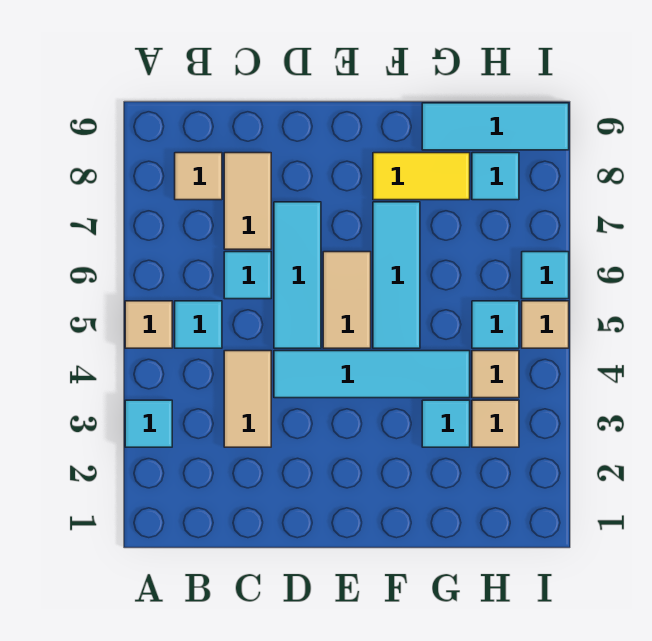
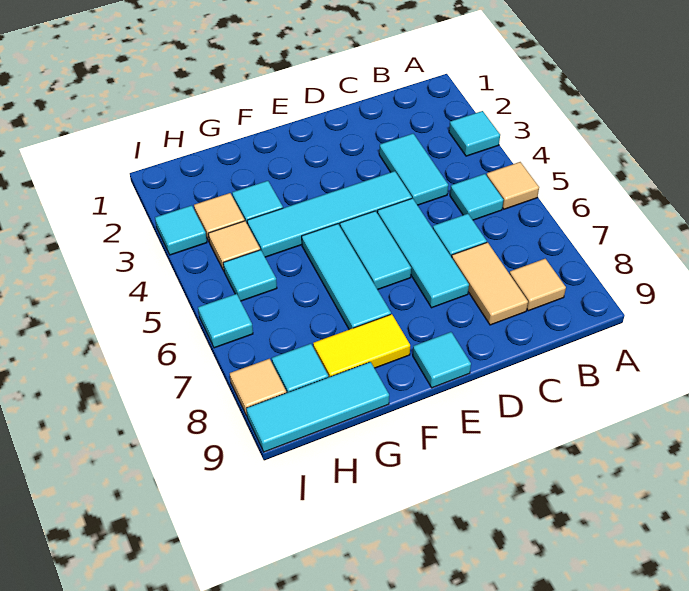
tan 1x2 tile [224,351,271,447] -> cyan 1x2 tile [379,134,448,205]
tan 1x2 tile [323,252,371,348] -> cyan 1x2 tile [340,211,411,290]
none -> cyan 1x1 tile [413,332,471,388]
none -> cyan 1x1 tile [155,205,207,255]
tan 1x1 tile [522,301,569,348] -> tan 1x1 tile moved to [230,359,286,416]

